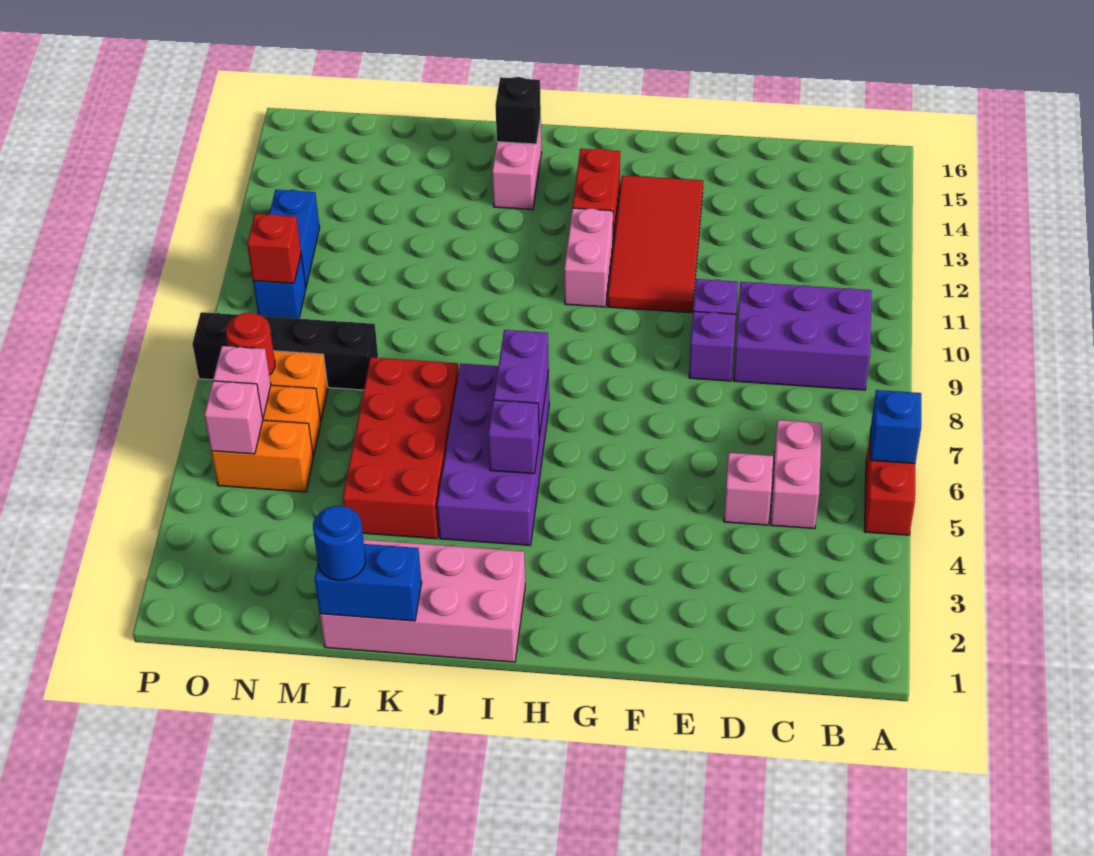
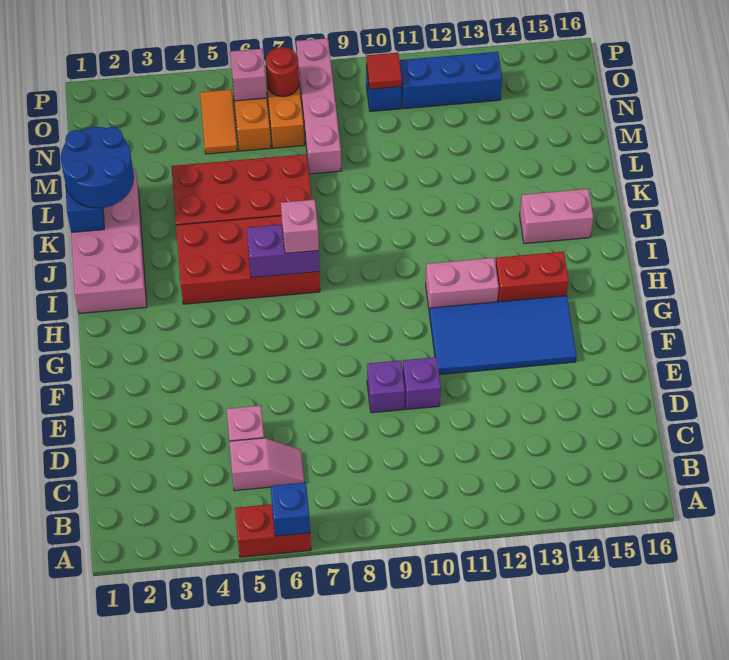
purple 2x3 brick [733,282,872,390] -> none
pink 1x2 brick [770,420,822,529] -> pink 1x2 slope [229,438,304,491]
red 2x4 tile [608,175,703,313] -> blue 2x4 tile [429,296,577,375]
purple 2x4 brick [437,364,549,545] -> red 2x4 brick [176,216,320,304]
purple 1x1 brick [488,400,539,474] -> none
black 1x1 brick [495,77,541,144] -> none
blue 1x1 round brick [313,506,365,580] -> blue 2x2 round brick [61,127,134,208]
black 1x4 brick [192,312,378,390] -> pink 1x4 brick [296,38,341,174]
orange 1x2 brick [211,420,313,492] -> orange 1x2 tile [200,90,237,154]
pink 1x1 brick [204,381,263,454] -> pink 1x1 brick moved to [281,200,319,254]
red 1x1 brick [247,214,301,283] -> red 1x1 tile [366,53,402,89]
blue 1x2 brick [269,190,320,286] -> blue 1x3 brick [400,52,502,109]

